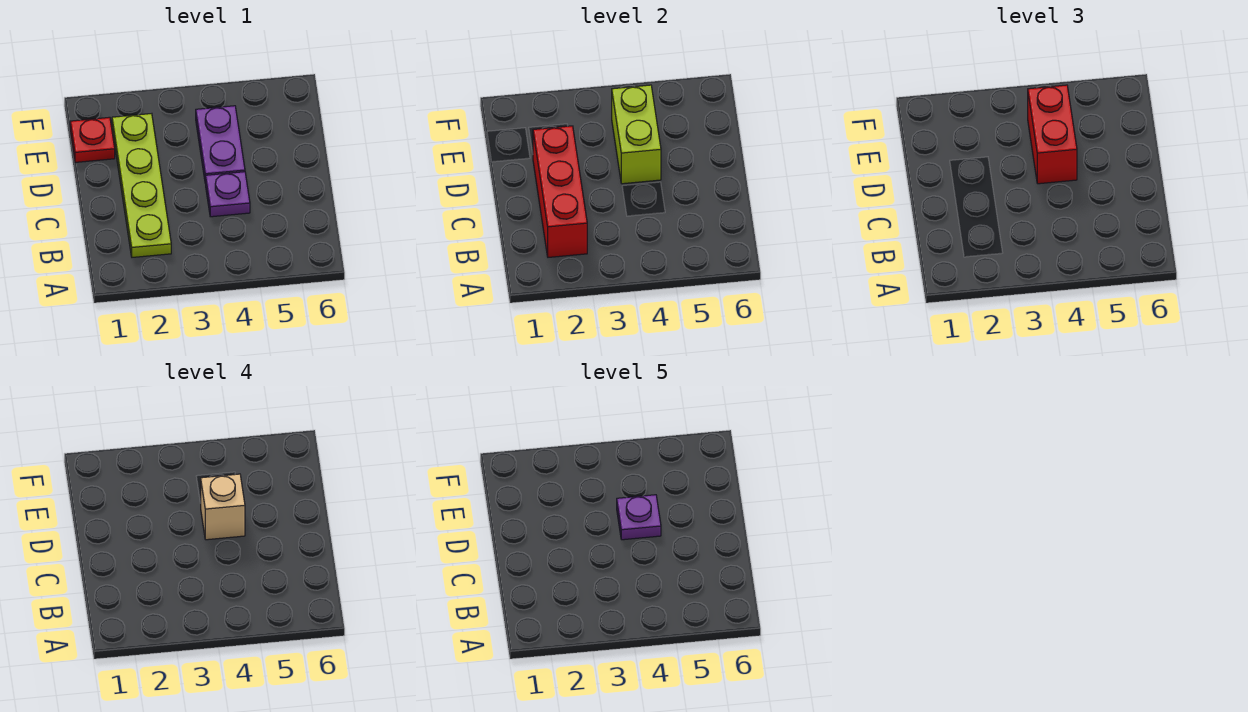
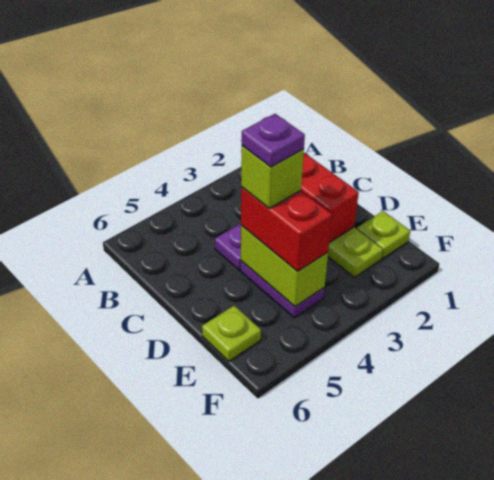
tan 1x1 brick [201,474,245,540] -> lime 1x1 brick [241,146,304,208]
red 1x1 plate [70,117,115,162] -> lime 1x1 plate [357,211,410,259]
none -> lime 1x1 plate [202,306,261,361]

